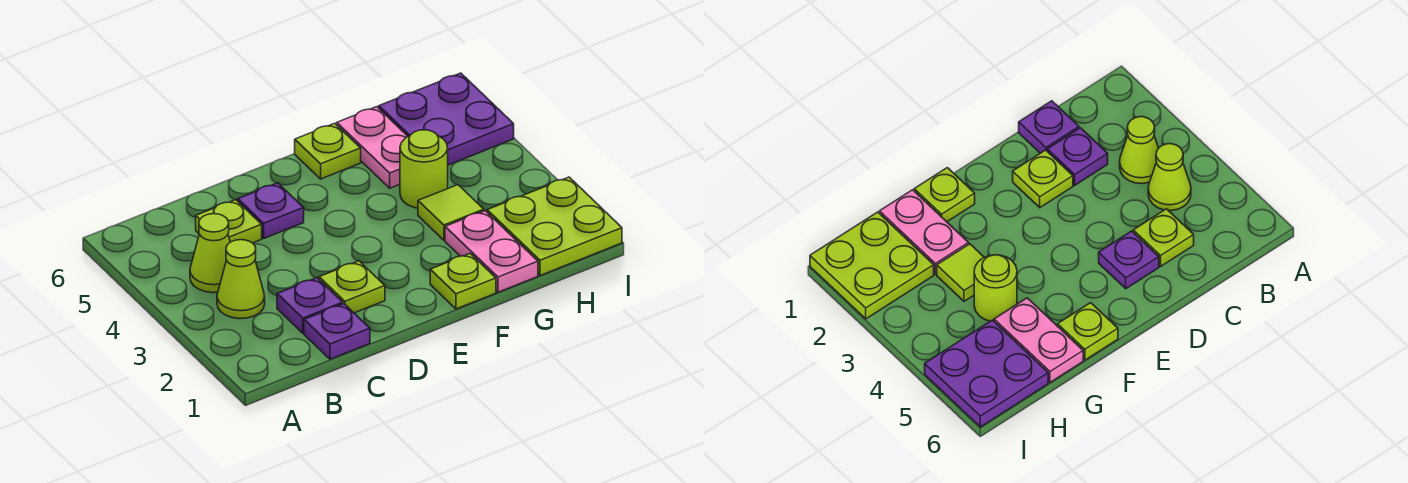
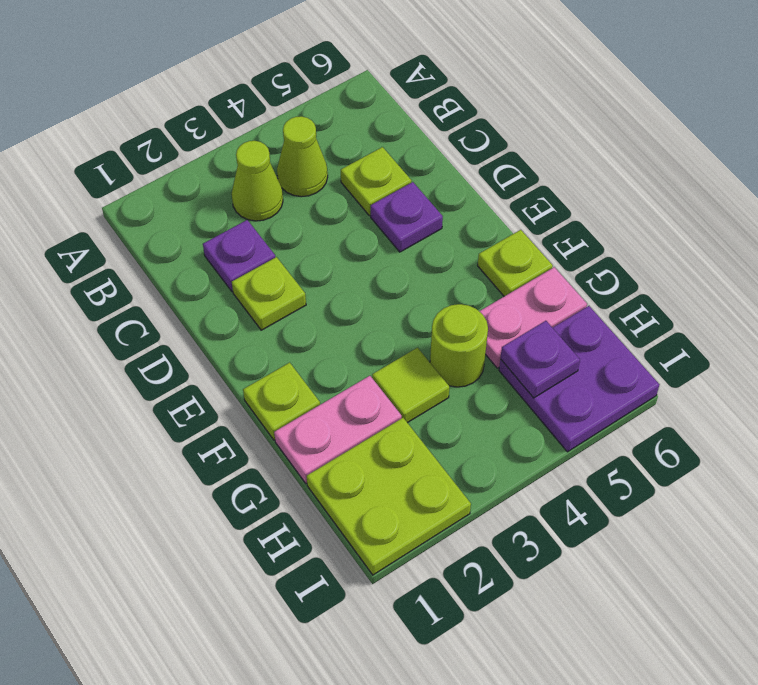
purple 1x1 plate [304,304,370,359] -> purple 1x1 plate moved to [500,321,580,398]

